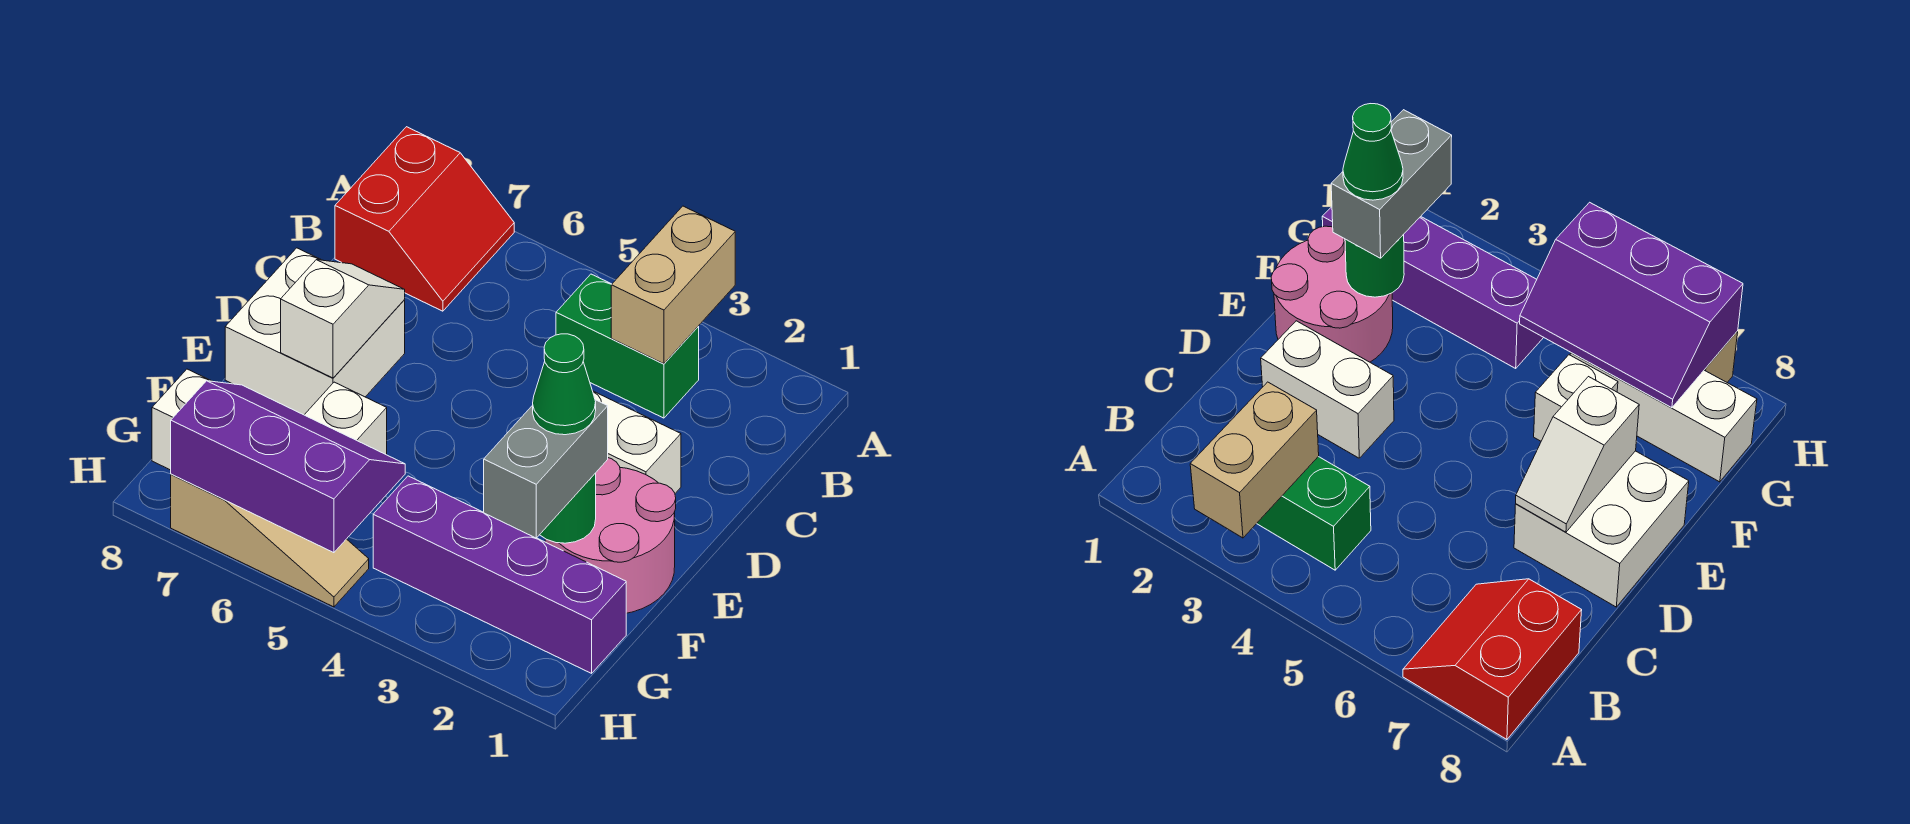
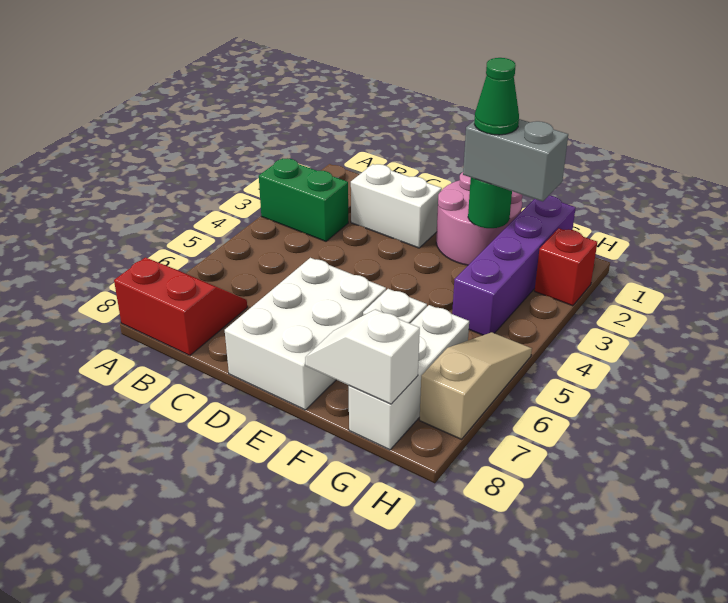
tan 1x2 brick [611,206,735,364] -> none
green 1x2 brick [556,274,699,418] -> green 1x2 brick turned to [259,158,348,241]
white 1x2 brick [593,391,681,493] -> white 1x2 brick turned to [351,164,442,248]
white 2x2 brick [225,248,405,415] -> white 2x3 brick [225,258,386,410]
white 1x2 slope [281,260,405,378] -> white 1x2 slope moved to [305,309,420,404]
purple 2x3 slope [171,381,405,553] -> none
none -> red 1x1 brick [535,228,597,306]

